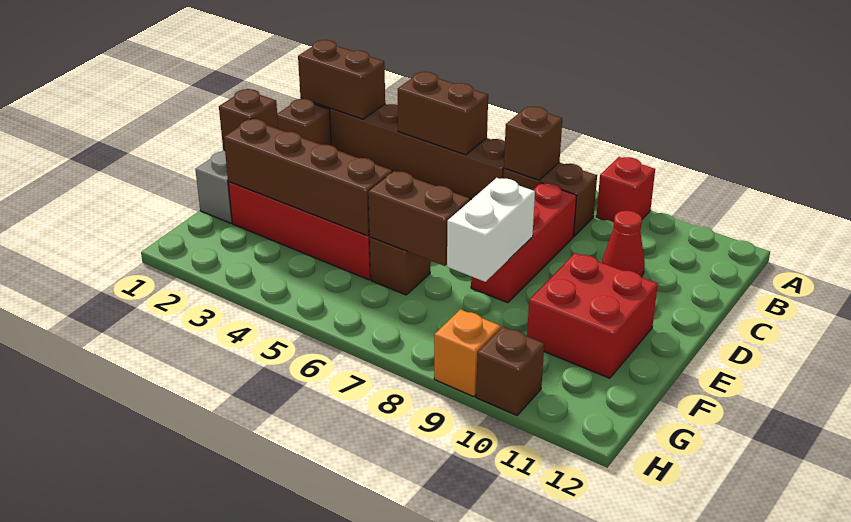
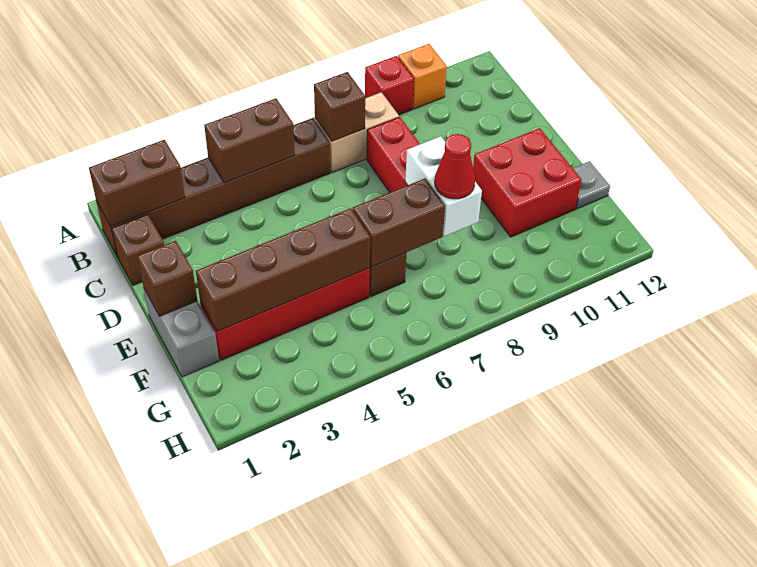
brown 1x2 brick [504,162,597,236] -> tan 1x2 brick [315,92,399,172]
red 1x1 cone [602,211,645,277] -> red 1x1 cone moved to [435,134,475,199]
none -> grey 1x1 plate [573,161,610,209]
orange 1x1 brick [434,309,501,397] -> orange 1x1 brick moved to [398,44,447,109]
brown 1x1 brick [476,327,544,415] -> none

